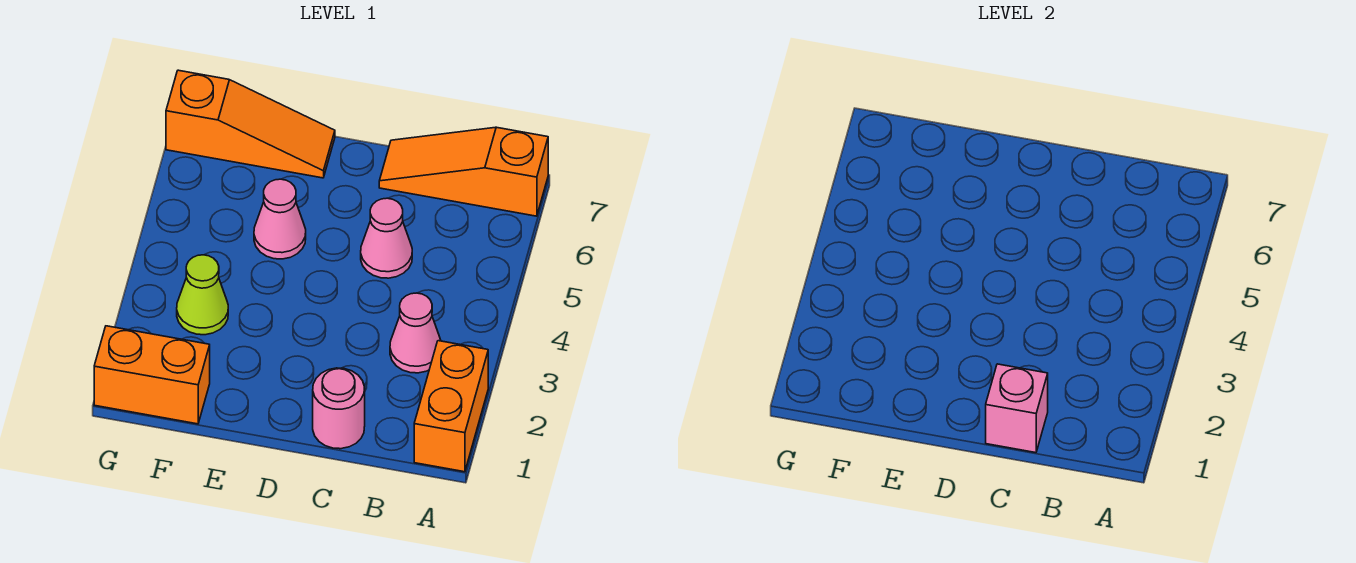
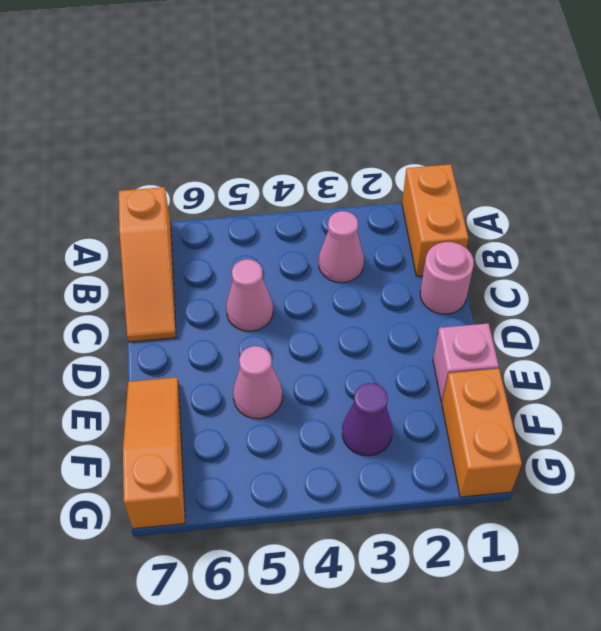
orange 1x2 brick [414,341,488,472] -> orange 1x2 brick turned to [402,164,468,276]
pink 1x1 brick [986,364,1048,453] -> pink 1x1 brick moved to [433,323,499,402]
lime 1x1 cone [177,255,228,335] -> purple 1x1 cone [342,383,392,456]

